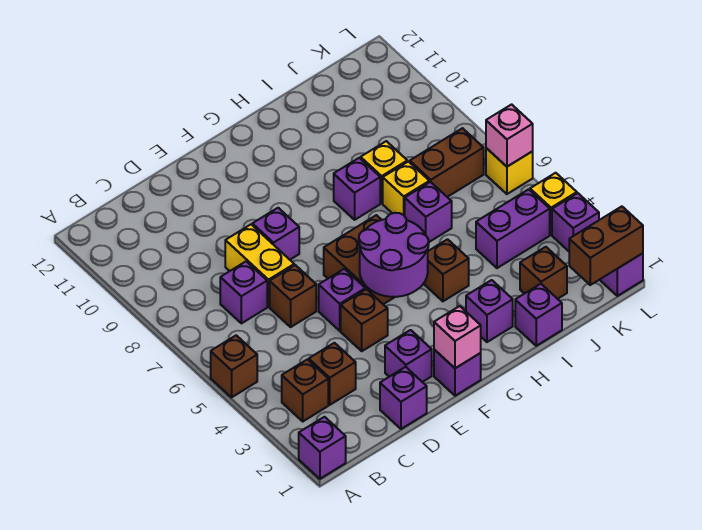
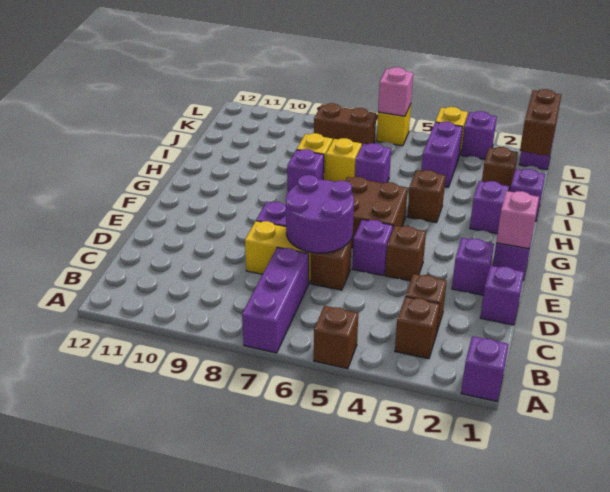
purple 1x1 brick [220,261,267,323] -> purple 1x3 brick [242,247,309,353]
purple 2x2 round brick [359,213,429,297] -> purple 2x2 round brick moved to [286,175,354,253]
brown 1x2 brick [410,128,484,197] -> brown 1x2 brick turned to [314,103,376,145]

